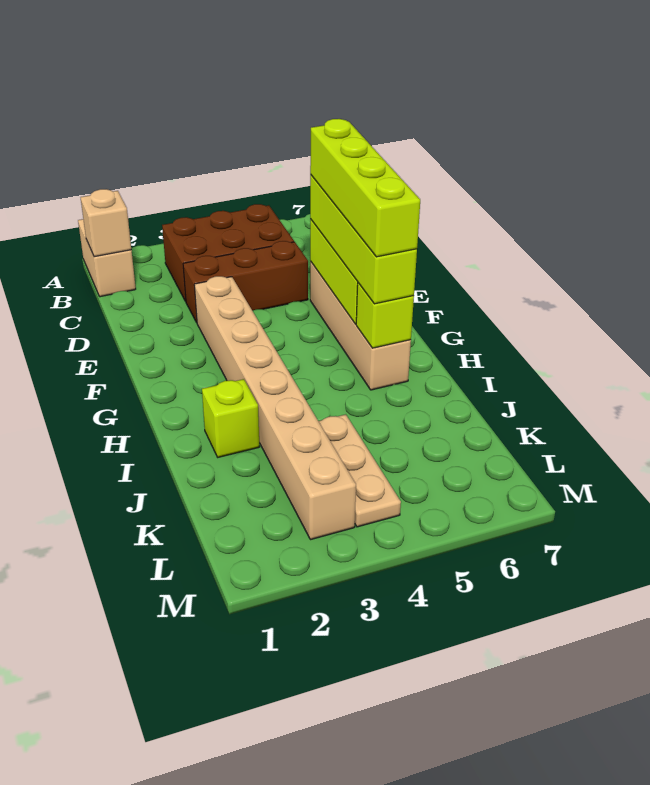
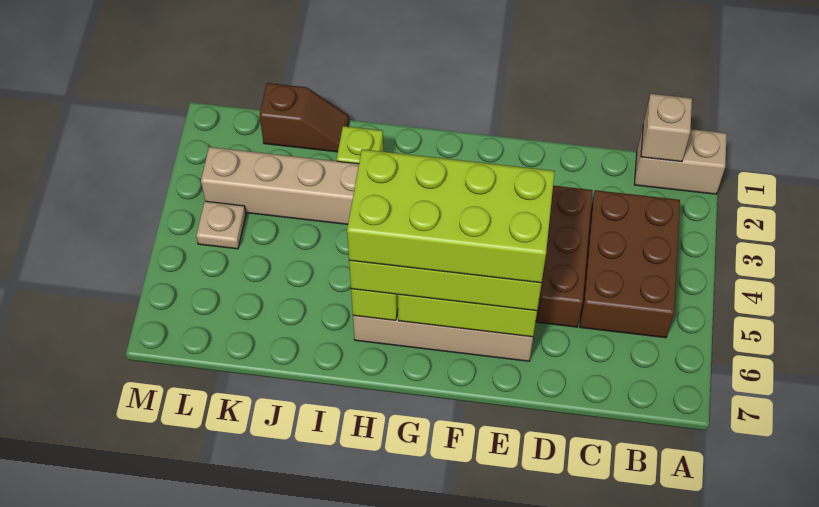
lime 1x4 brick [310,119,420,257] -> lime 2x4 brick [347,149,555,283]
none -> brown 1x2 slope [259,83,349,152]
tan 1x3 plate [319,414,401,527] -> tan 1x1 plate [196,201,246,249]

